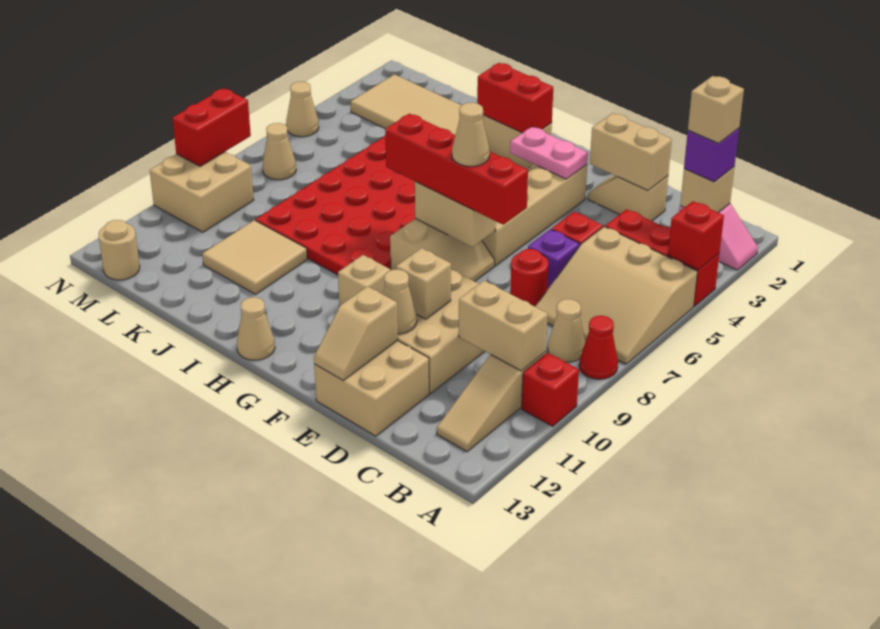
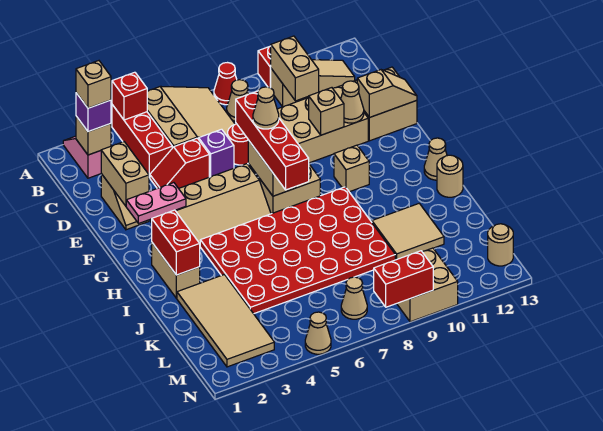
pink 1x2 plate [510,127,588,179] -> pink 1x2 plate turned to [126,183,186,224]
none -> tan 1x1 round brick [437,155,463,197]

